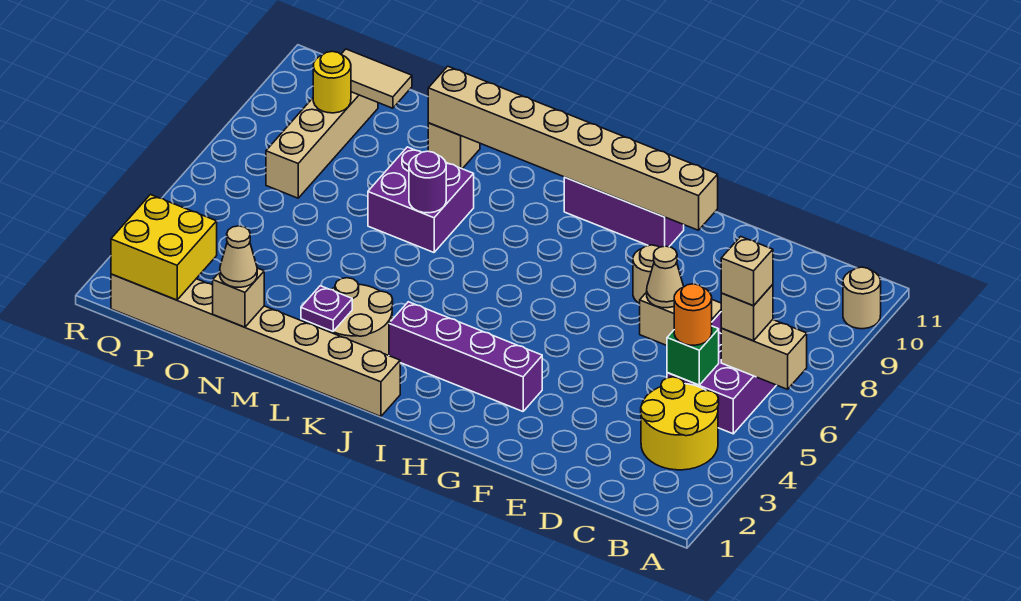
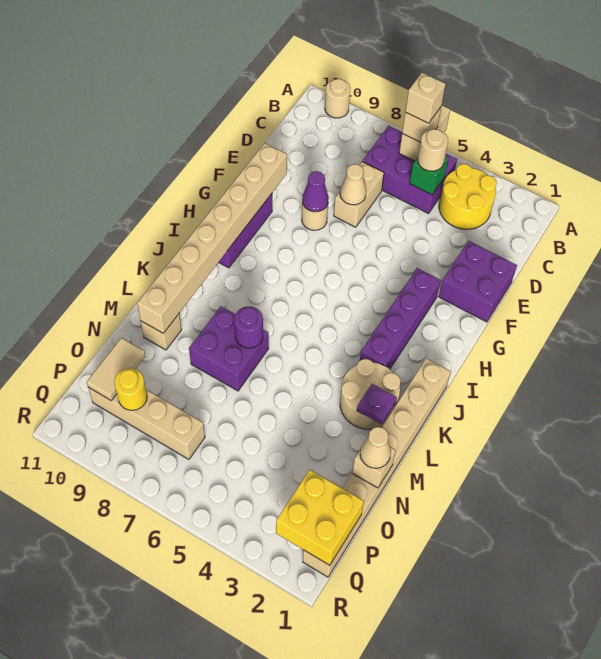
orange 1x1 round brick [674,284,712,345] -> tan 1x1 round brick [418,129,448,171]
none -> purple 2x2 brick [439,241,517,322]
none -> purple 1x1 cone [302,171,329,212]

